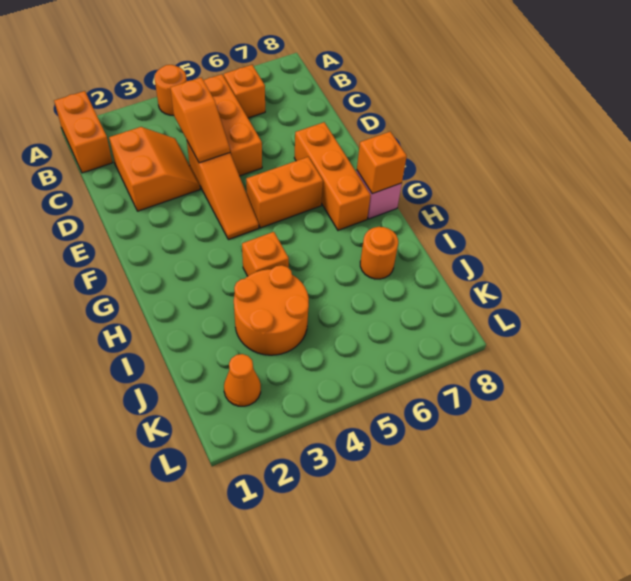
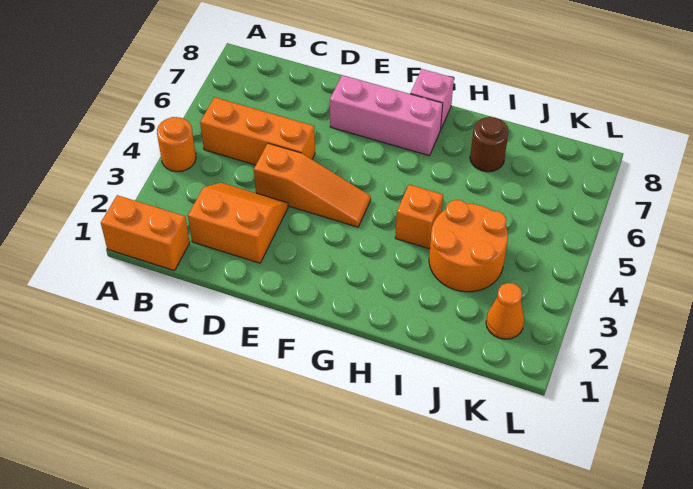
orange 1x1 brick [224,65,265,118] -> none
orange 1x2 slope [170,77,230,163] -> none
orange 1x3 brick [294,122,370,230] -> pink 1x3 brick [330,75,443,156]
orange 1x2 brick [246,157,323,228] -> none
orange 1x1 brick [357,132,407,194] -> none
orange 1x1 round brick [360,227,398,279] -> brown 1x1 round brick [470,117,509,172]

